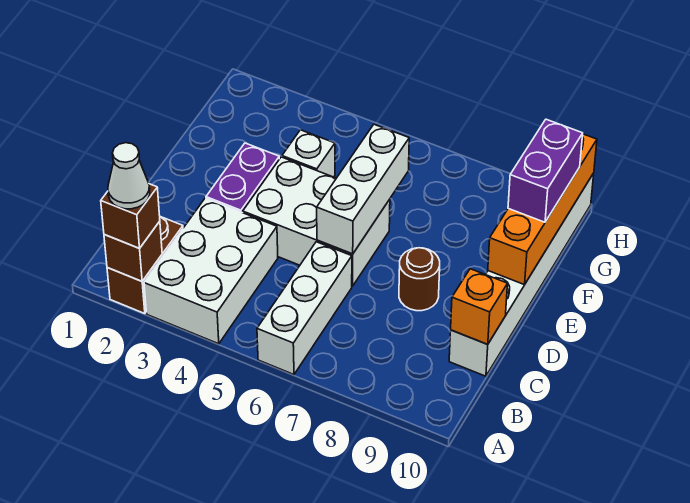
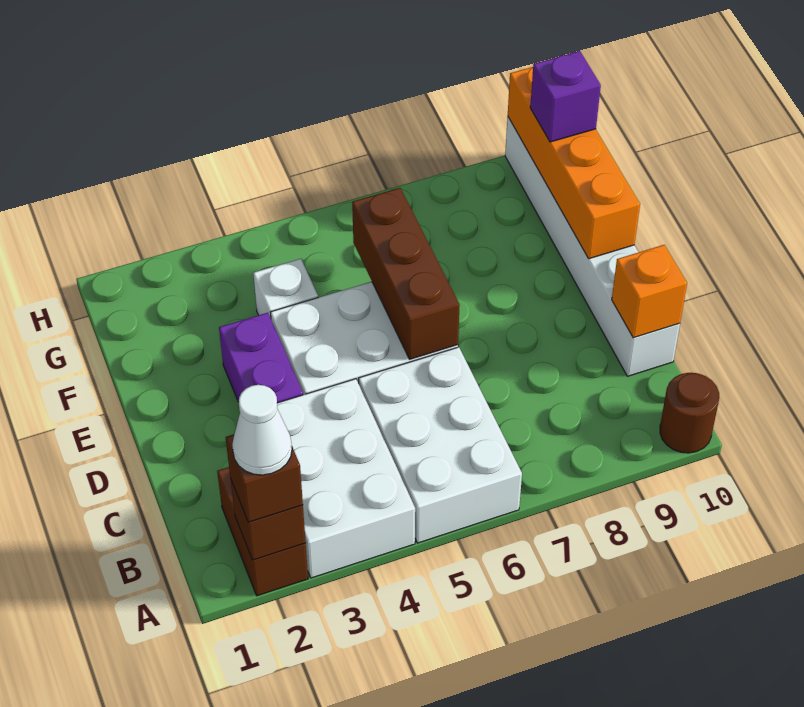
white 1x3 brick [257,242,352,375] -> white 2x3 brick [359,347,522,543]
white 1x3 brick [317,124,409,254] -> brown 1x3 brick [352,188,460,359]
brown 1x1 round brick [399,248,440,311] -> brown 1x1 round brick moved to [660,373,719,453]
purple 1x2 brick [508,119,583,222] -> purple 1x1 brick [530,51,601,142]

